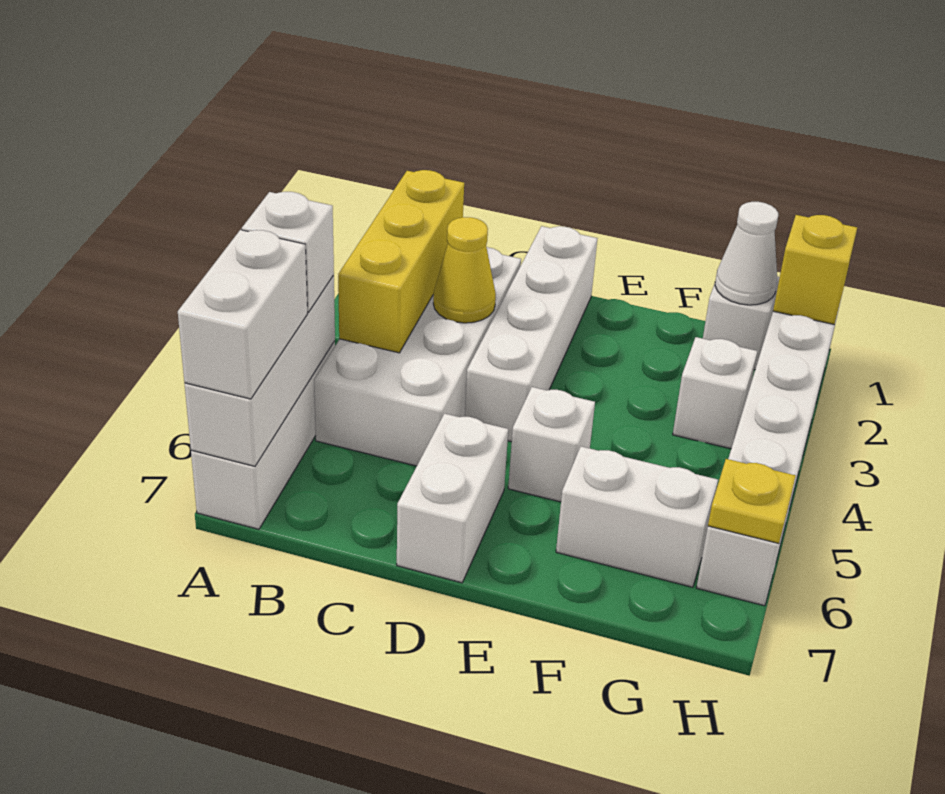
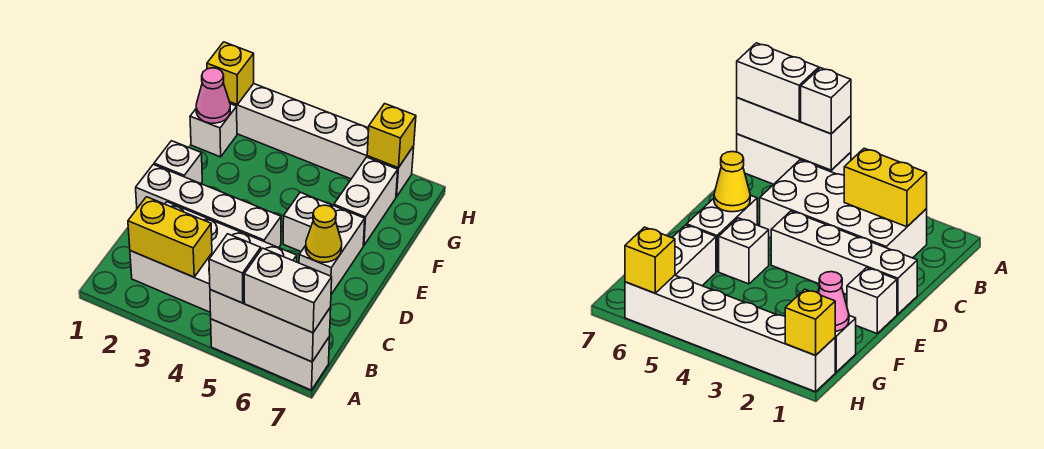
yellow 1x3 brick [338,170,464,353] -> yellow 1x2 brick [128,197,212,277]
yellow 1x1 cone [433,217,496,323] -> yellow 1x1 cone moved to [306,205,342,262]
white 1x2 brick [397,413,508,583] -> white 1x2 brick turned to [299,206,365,294]
white 1x1 cone [715,202,778,305] -> pink 1x1 cone [196,68,230,123]
white 1x1 brick [673,337,757,449] -> white 1x1 brick moved to [154,141,202,184]
yellow 1x1 plate [708,459,795,543] -> yellow 1x1 brick [367,104,416,168]

